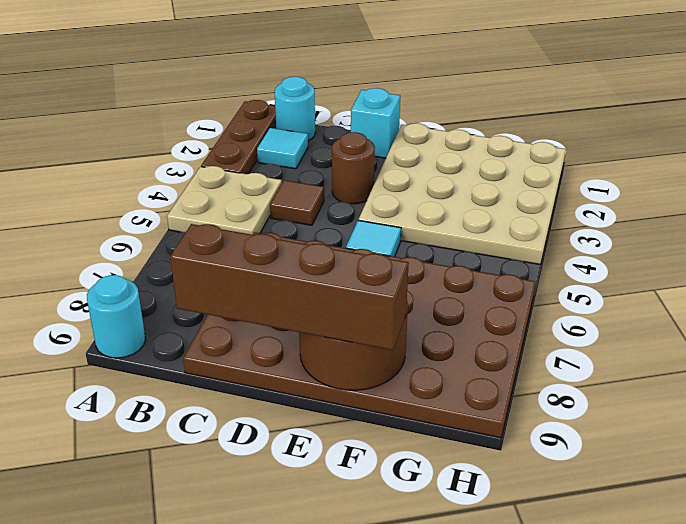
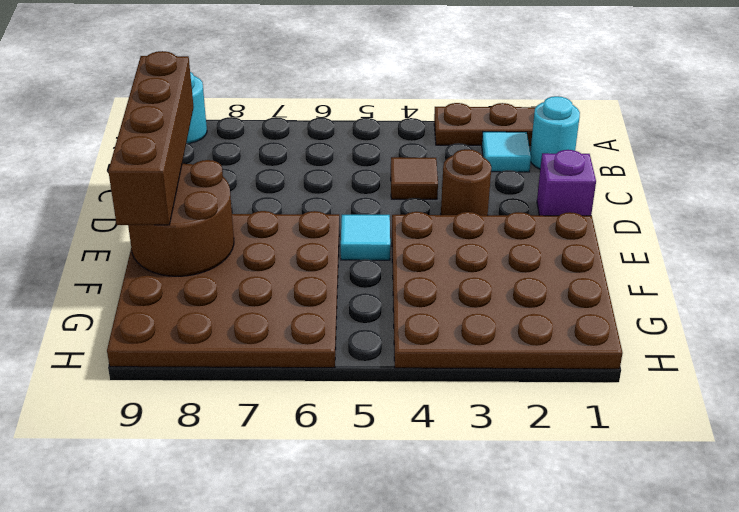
tan 2x2 plate [167,166,282,235] -> none
brown 4x6 plate [183,232,536,438] -> brown 4x4 plate [107,211,339,368]
cyan 1x1 brick [351,88,400,158] -> purple 1x1 brick [537,150,596,216]
tan 4x4 plate [358,123,566,265] -> brown 4x4 plate [392,212,623,369]

